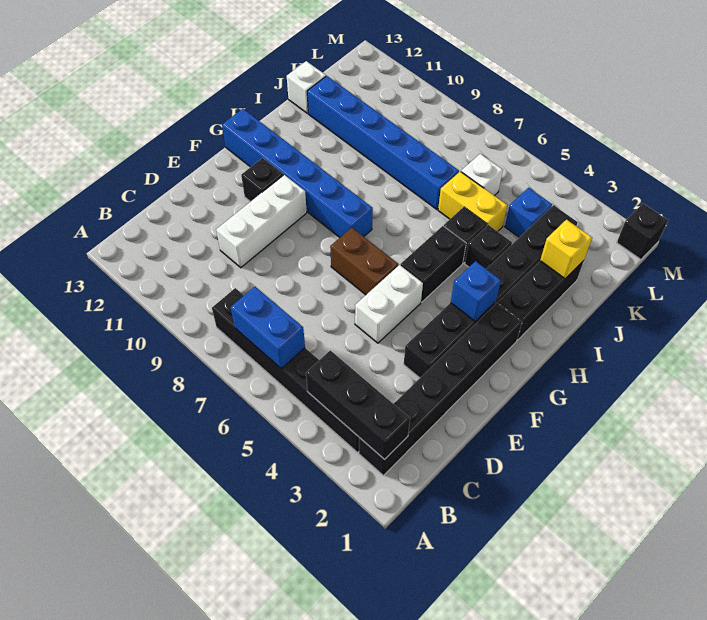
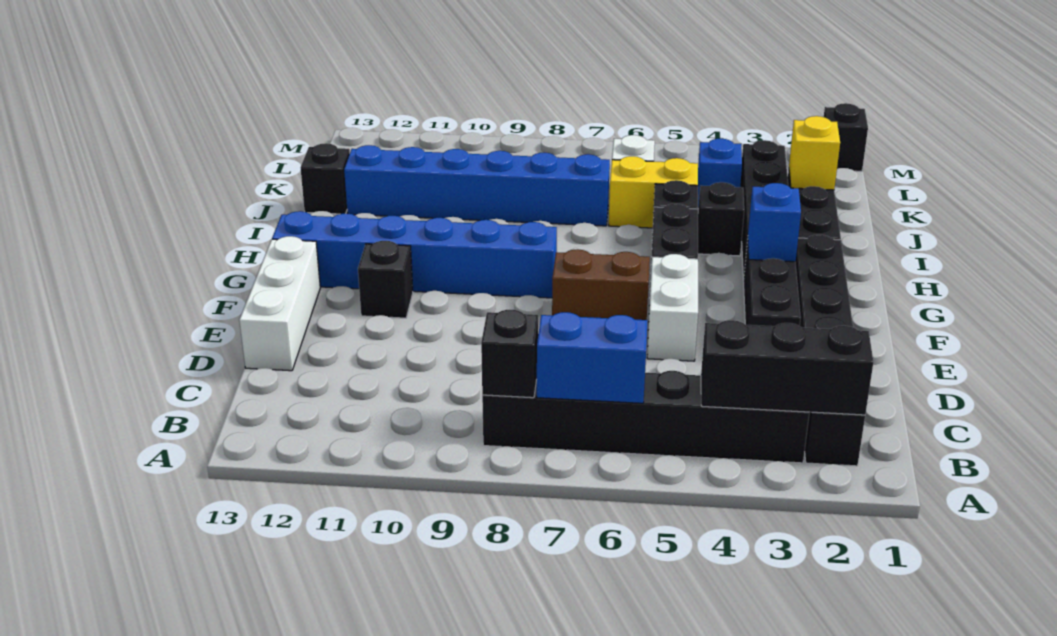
none -> black 1x1 brick [481,310,538,398]
white 1x3 brick [216,175,307,268] -> white 1x3 brick moved to [239,236,320,371]
white 1x1 brick [287,61,326,113] -> black 1x1 brick [300,143,350,214]

